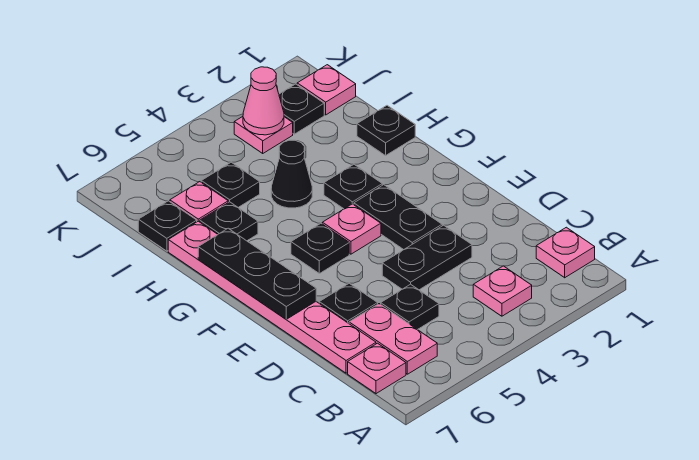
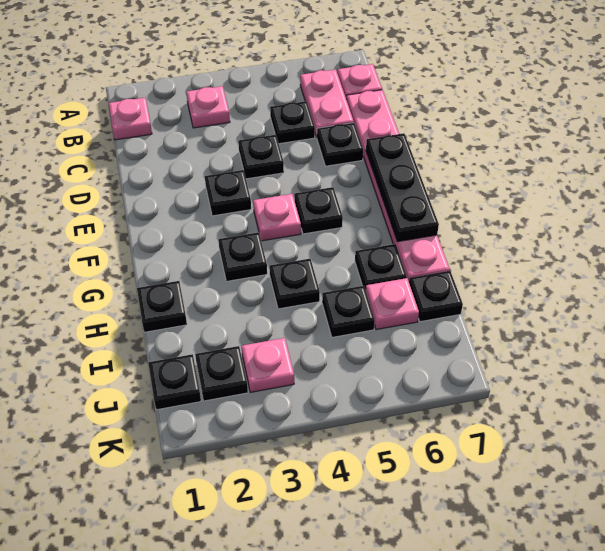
black 1x2 plate [382,225,472,290] -> black 1x1 plate [238,135,284,179]
black 1x2 plate [354,185,442,250] -> black 1x1 plate [205,170,251,216]
black 1x1 cone [271,140,312,208] -> black 1x1 plate [269,259,320,309]
pink 1x1 plate [297,65,356,115] -> black 1x1 plate [148,354,201,410]
pink 1x1 cone [243,67,284,135] -> none

